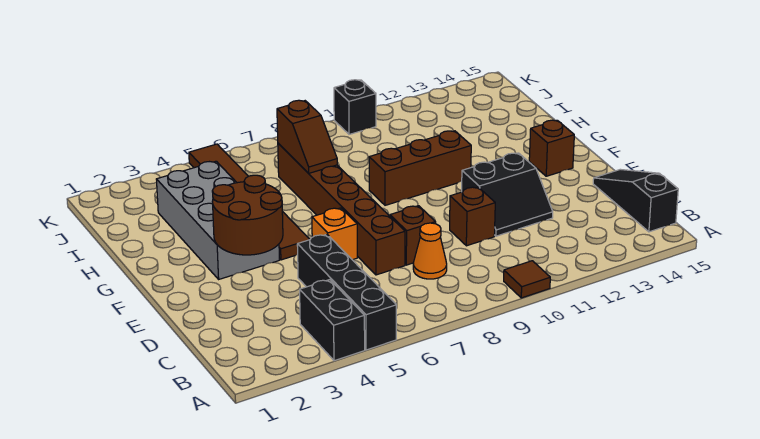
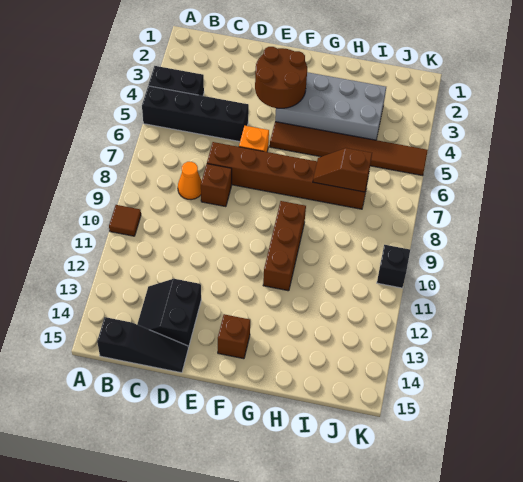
brown 1x1 brick [450,187,495,246] -> none
black 2x2 slope [462,153,553,236] -> black 2x2 slope moved to [137,279,201,347]

